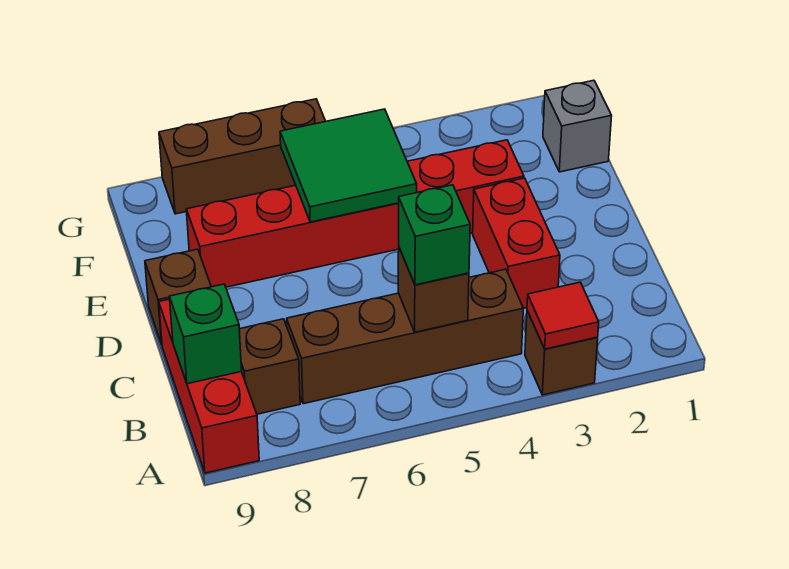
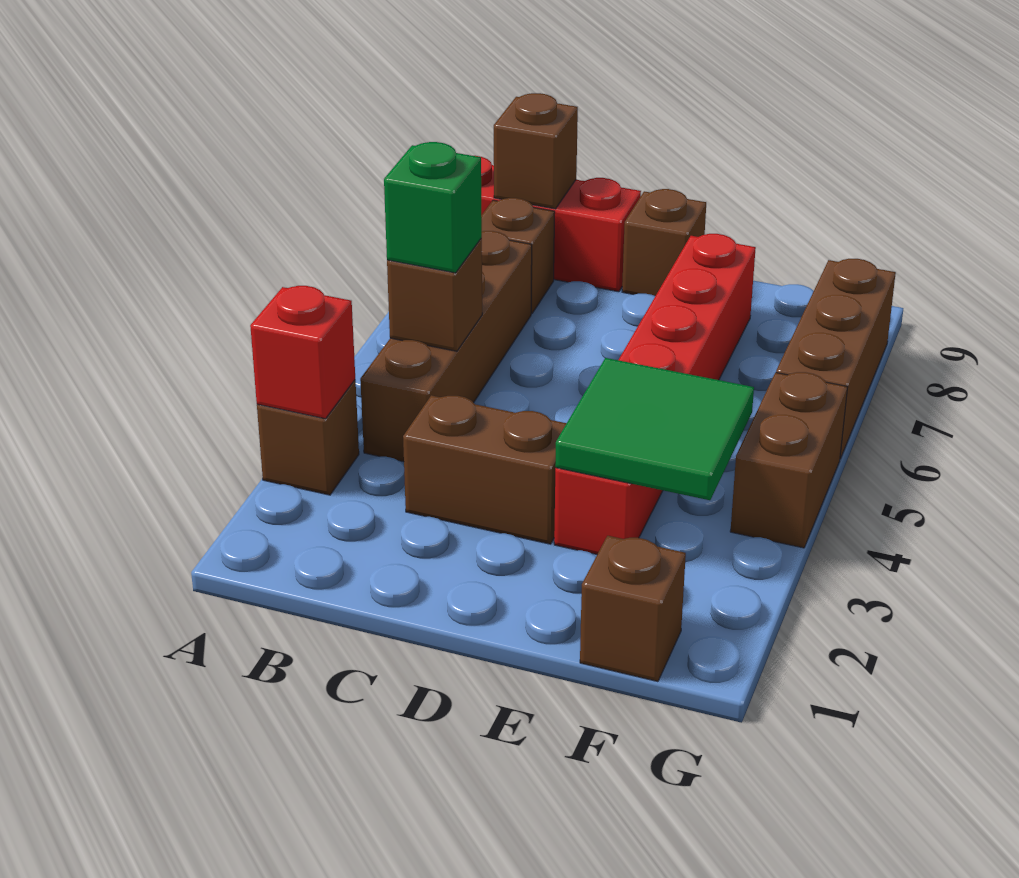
red 1x1 tile [527,282,599,349] -> red 1x1 brick [250,286,355,419]
green 1x1 brick [169,284,242,384] -> brown 1x1 brick [494,93,578,209]
red 1x2 brick [473,178,560,308] -> brown 1x2 brick [403,395,567,544]
green 2x2 tile [280,109,417,222] -> green 2x2 tile moved to [555,358,754,500]
grey 1x1 brick [543,80,612,172] -> brown 1x1 brick [580,536,686,681]
none -> brown 1x2 brick [730,372,847,548]

